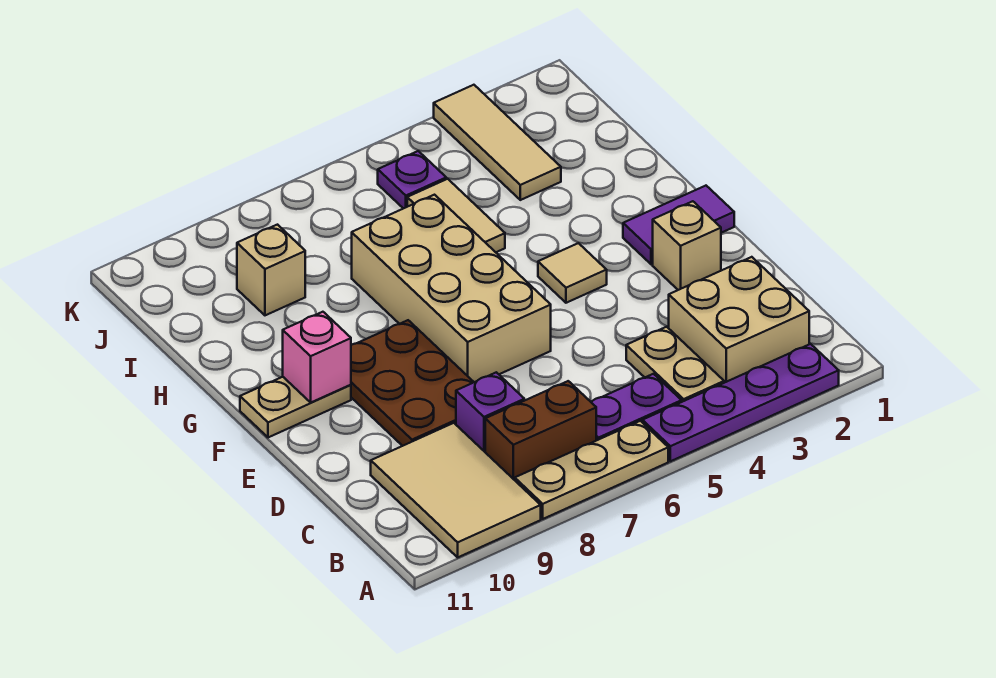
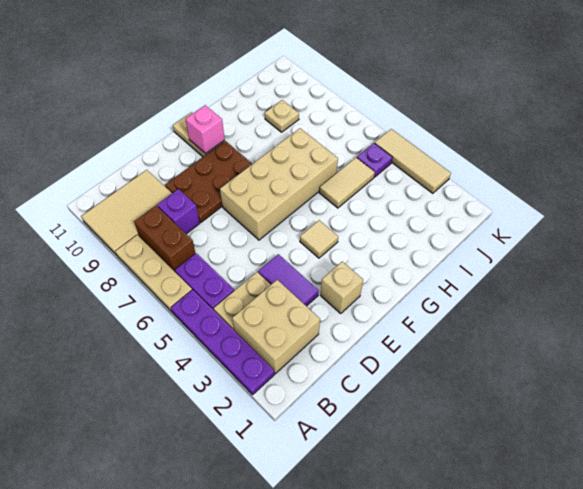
purple 1x2 tile [623,186,734,264] -> purple 1x2 tile moved to [258,254,319,306]
tan 1x3 tile [434,85,561,200] -> tan 1x3 tile turned to [375,129,451,193]
tan 1x1 brick [237,225,305,315] -> tan 1x1 plate [265,100,299,132]

